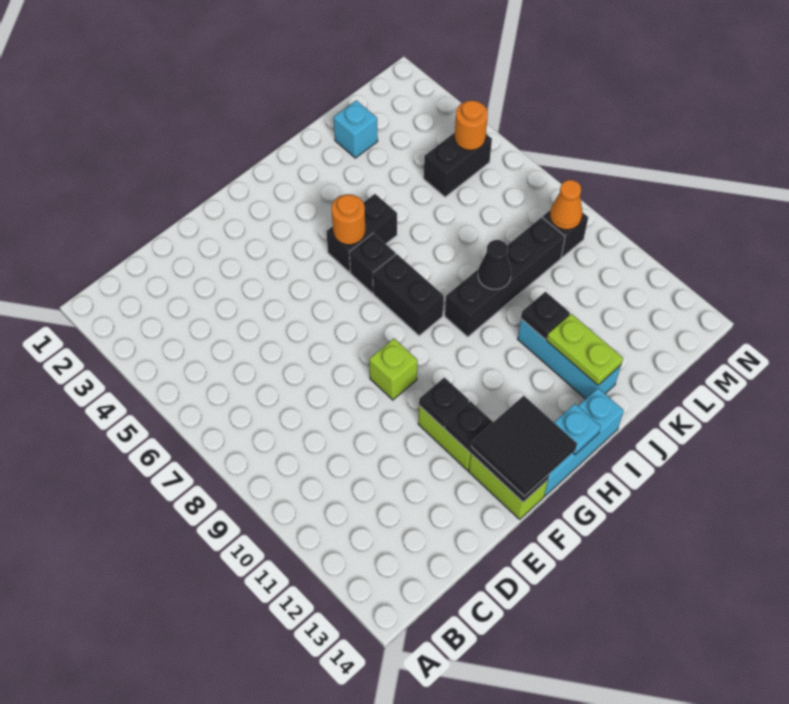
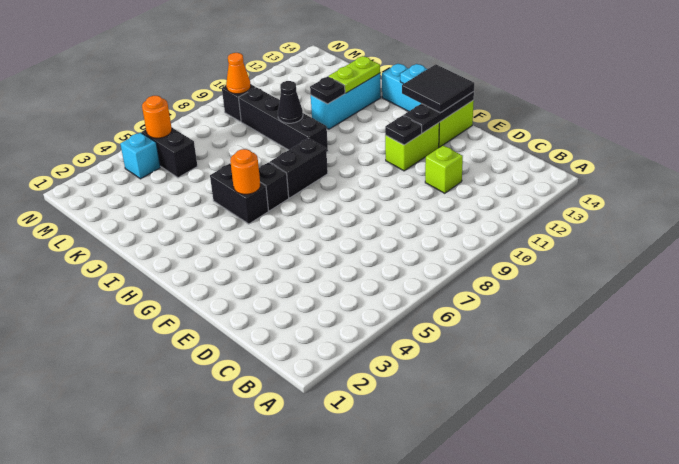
lime 1x1 brick [369,339,418,400] -> lime 1x1 brick moved to [425,145,463,193]
cyan 1x1 brick [334,100,378,158] -> cyan 1x1 brick moved to [120,132,160,179]

